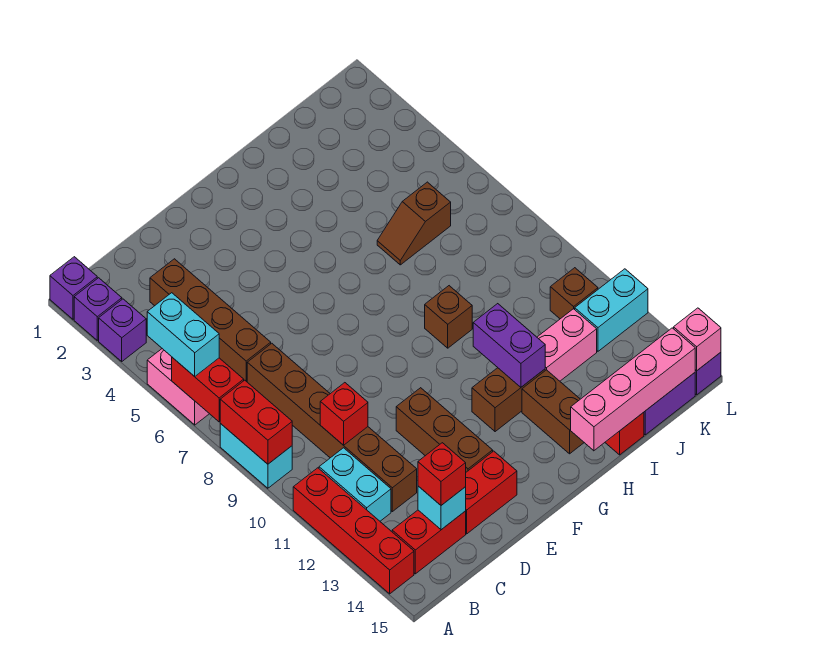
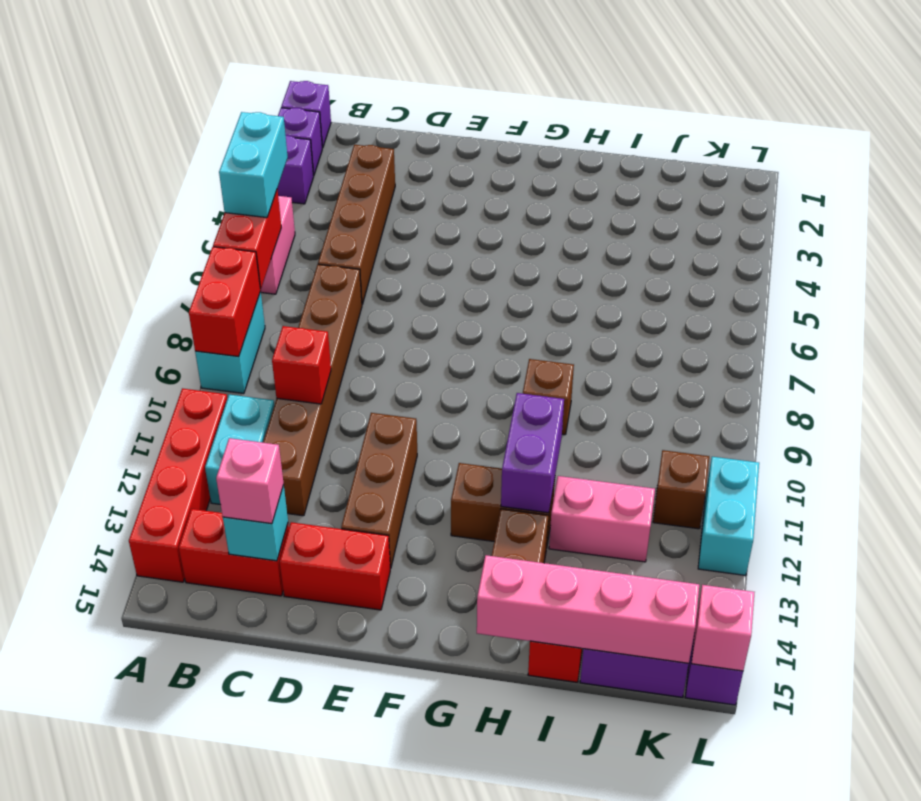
red 1x1 brick [418,443,466,505] -> pink 1x1 brick [216,438,284,524]
brown 1x2 slope [377,182,451,265] -> none
cyan 1x2 brick [575,269,648,351] -> cyan 1x2 brick turned to [698,457,759,576]

